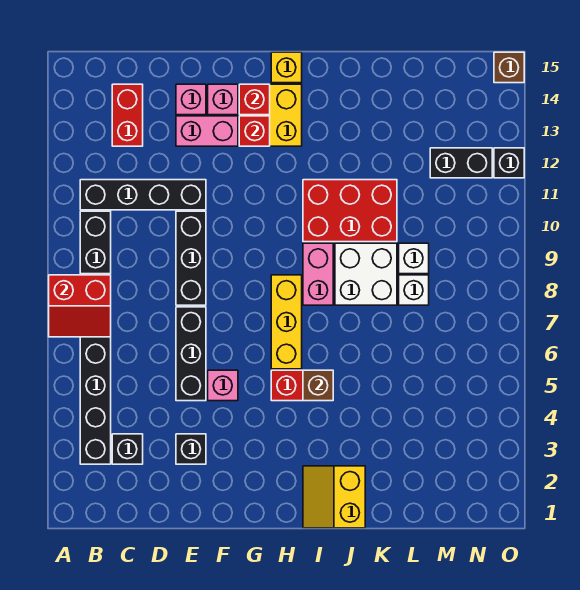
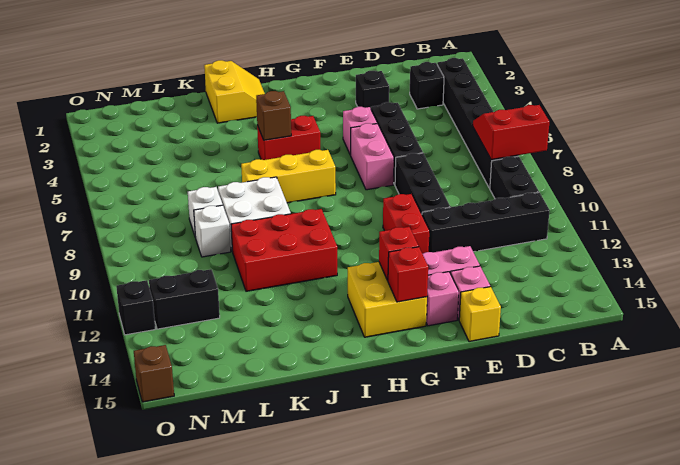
red 1x2 brick [112,84,143,146] -> red 1x2 brick moved to [383,194,430,254]
yellow 1x3 brick [271,275,302,369] -> yellow 1x3 brick turned to [241,150,336,203]
yellow 1x1 brick [271,52,302,83] -> yellow 1x1 brick moved to [459,287,501,342]
pink 1x2 brick [303,243,333,305] -> pink 1x2 brick moved to [351,123,394,190]

